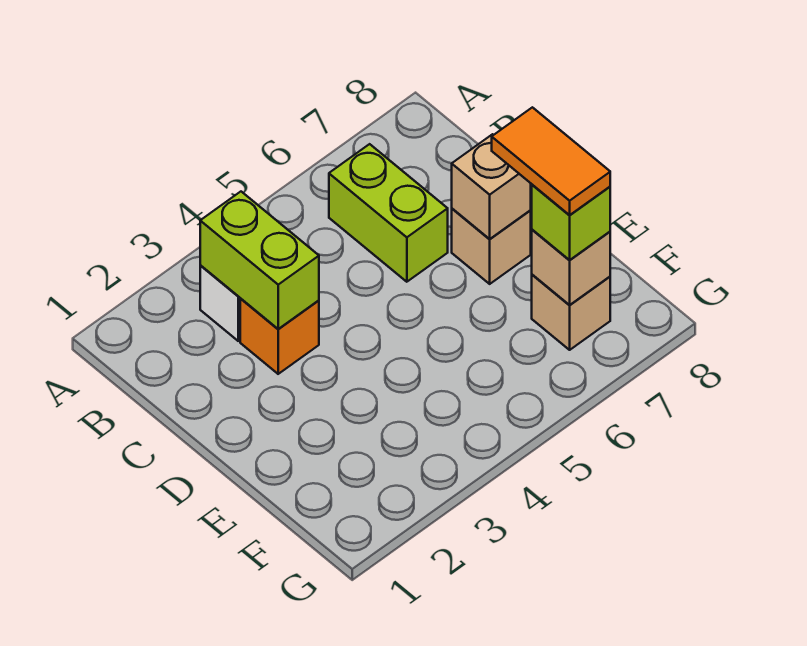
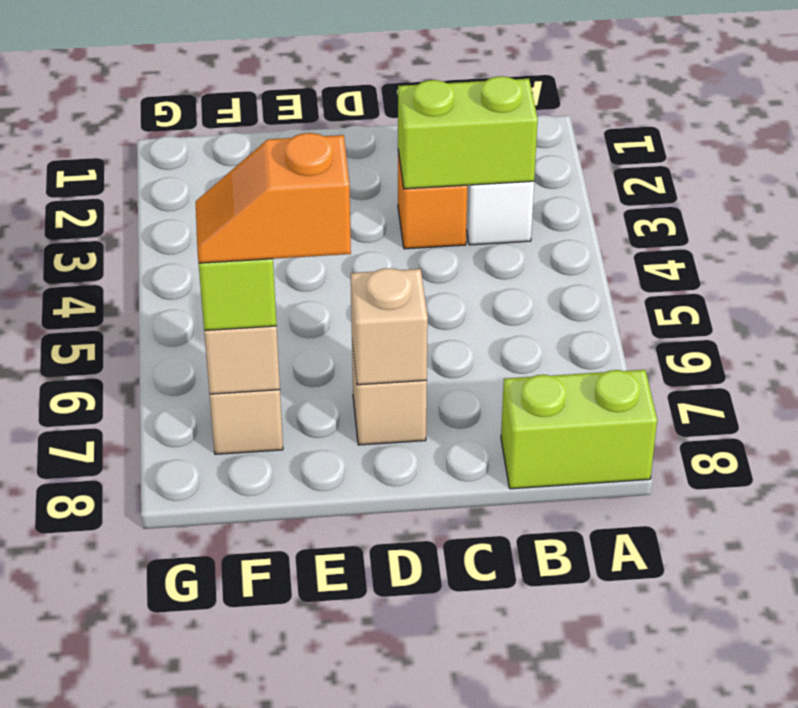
lime 1x2 brick [329,144,448,282] -> lime 1x2 brick moved to [501,370,657,489]
orange 1x2 tile [492,107,610,215] -> orange 1x2 slope [196,133,351,263]

